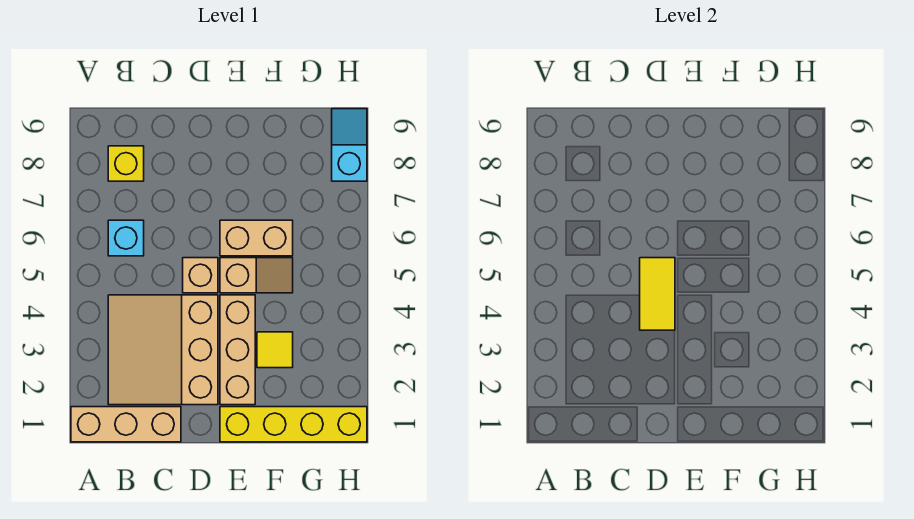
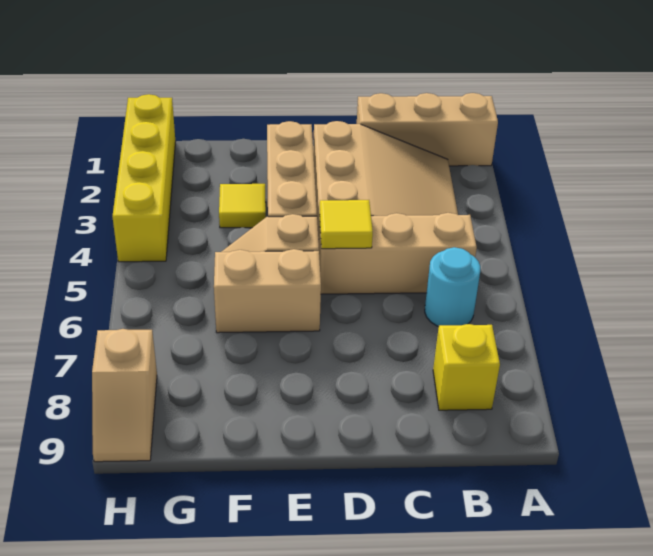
cyan 1x1 brick [108,220,144,256] -> cyan 1x1 round brick [425,247,480,327]
yellow 1x2 tile [640,258,675,330] -> yellow 1x1 tile [319,200,373,249]
tan 1x1 brick [183,258,218,293] -> tan 1x3 brick [319,213,477,294]
yellow 1x4 brick [220,407,367,442] -> yellow 1x4 brick turned to [112,94,175,262]
cyan 1x2 slope [332,109,367,181] -> tan 1x2 slope [92,329,157,462]

